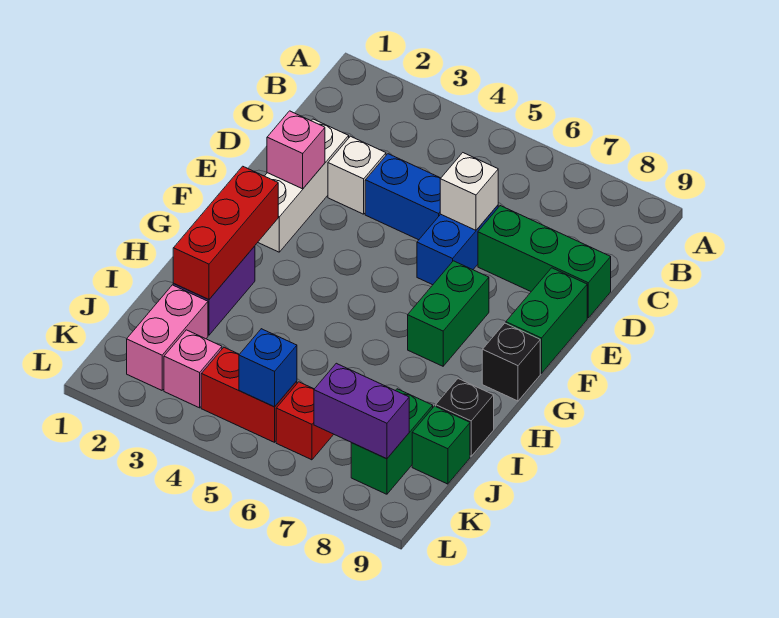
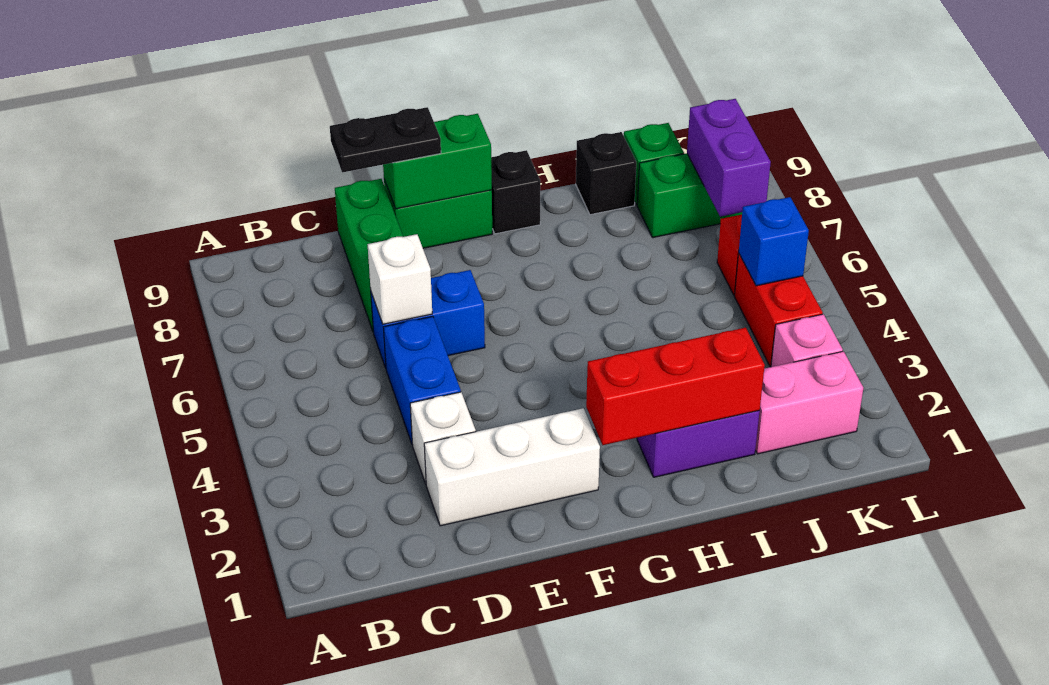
none -> black 1x2 plate [330,107,441,173]
pink 1x1 brick [267,111,325,189] -> none
green 1x2 brick [408,261,489,366] -> green 1x2 brick moved to [383,114,492,209]

